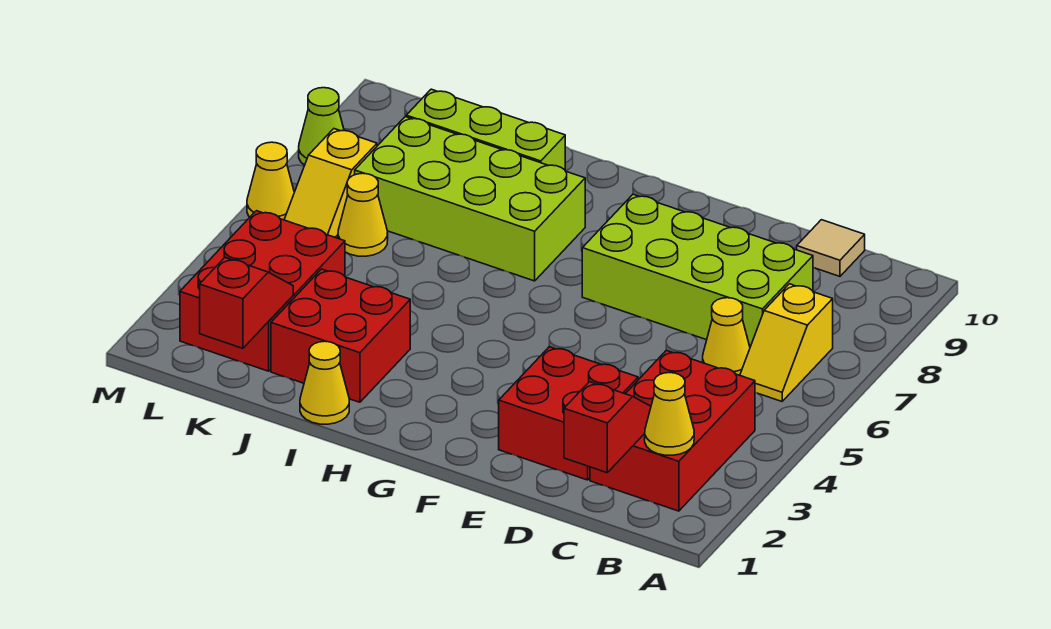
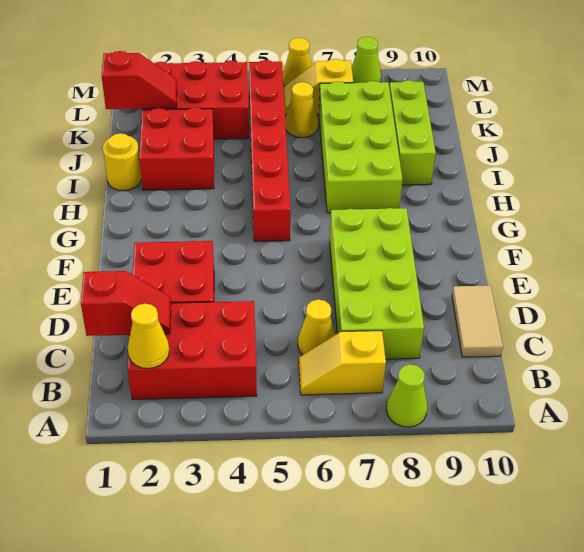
none -> lime 1x1 cone [386,364,427,427]
tan 1x1 tile [797,220,865,276] -> tan 1x2 tile [452,285,503,357]
none -> red 1x6 brick [249,60,290,241]
yellow 1x1 cone [300,341,349,424] -> yellow 1x1 round brick [103,133,141,191]

